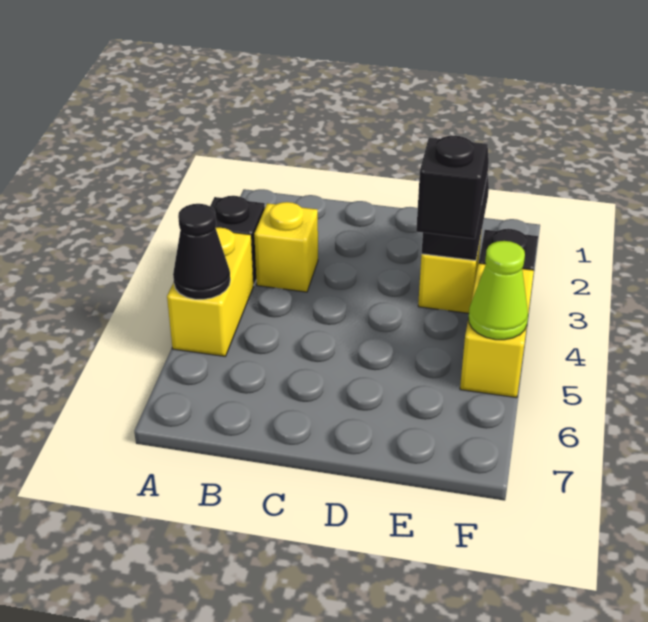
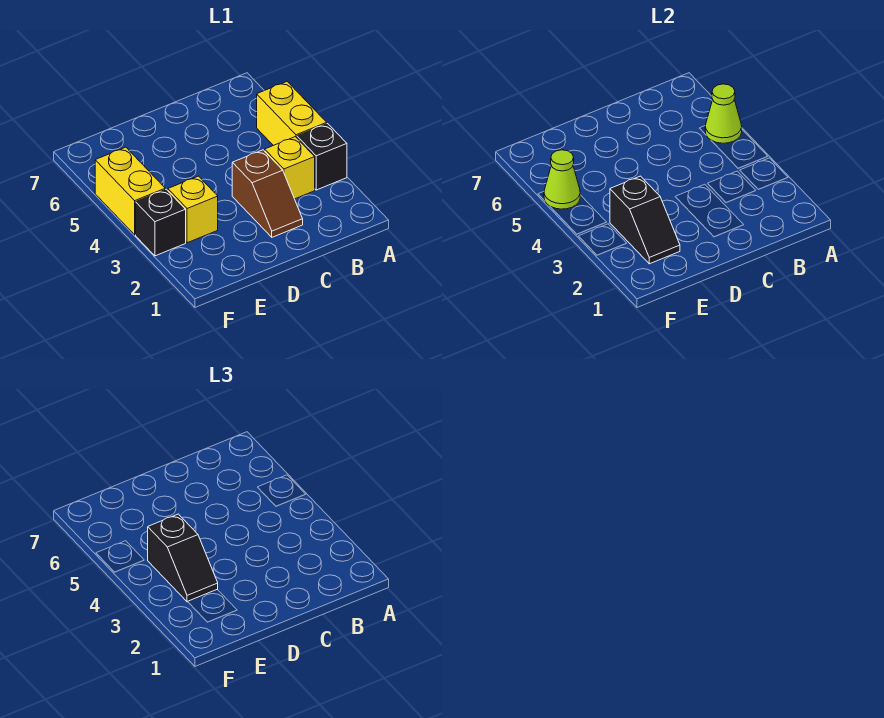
black 1x1 cone [173,204,230,299] -> lime 1x1 cone [705,84,742,143]
none -> brown 1x2 slope [232,150,303,237]

